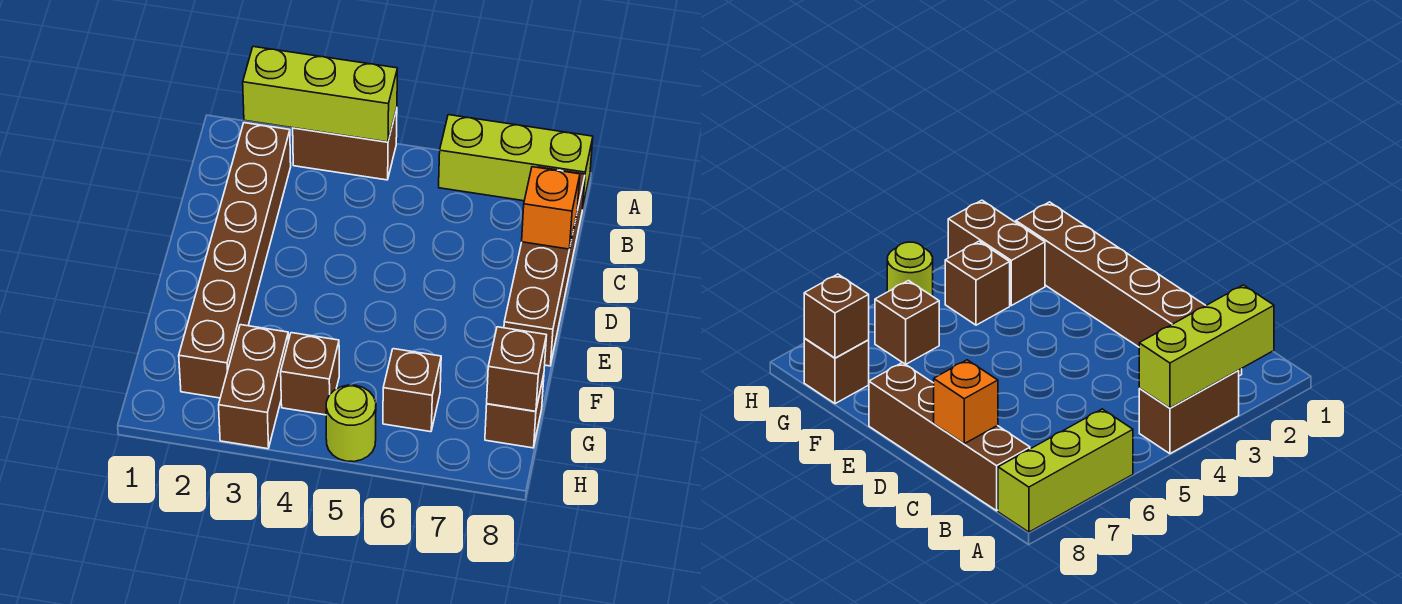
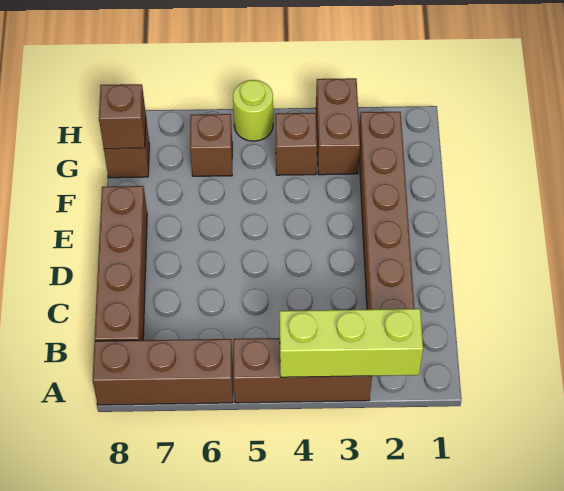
brown 1x2 brick [293,108,397,180] -> brown 1x3 brick [233,338,372,403]
lime 1x3 brick [439,115,593,209] -> brown 1x3 brick [93,339,233,405]
orange 1x1 brick [522,167,580,249] -> none

